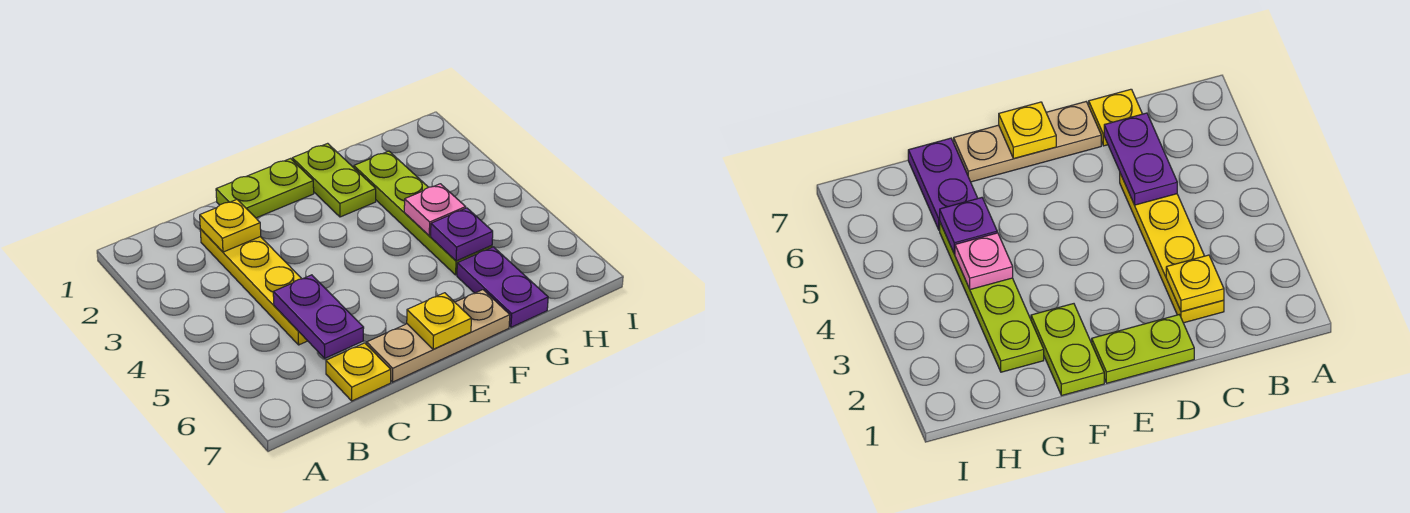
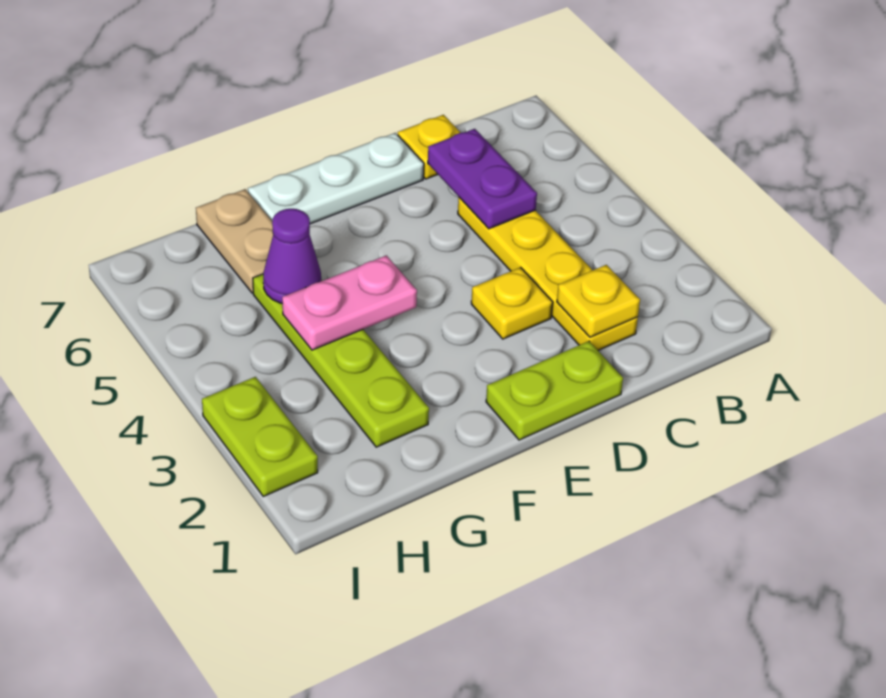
tan 1x3 plate [367,290,510,382] -> white 1x3 plate [248,133,424,224]
yellow 1x1 plate [407,293,471,349] -> yellow 1x1 plate moved to [471,267,553,339]
lime 1x2 plate [292,143,376,217] -> lime 1x2 plate moved to [202,377,318,496]
pink 1x1 plate [404,184,466,236] -> pink 1x2 plate [282,255,417,350]
purple 1x1 plate [431,208,493,261] -> purple 1x1 cone [263,209,321,303]
purple 1x2 plate [457,247,548,327] -> tan 1x2 plate [196,189,273,293]

